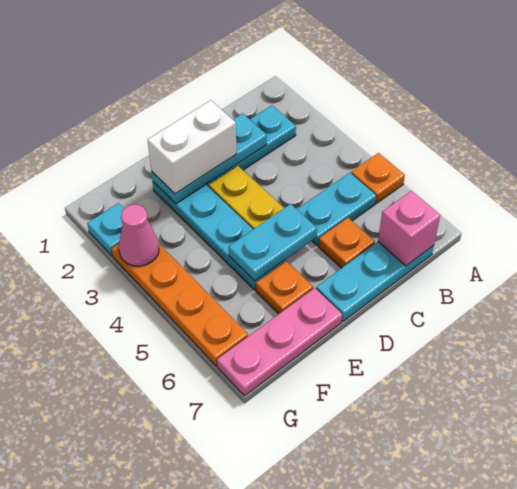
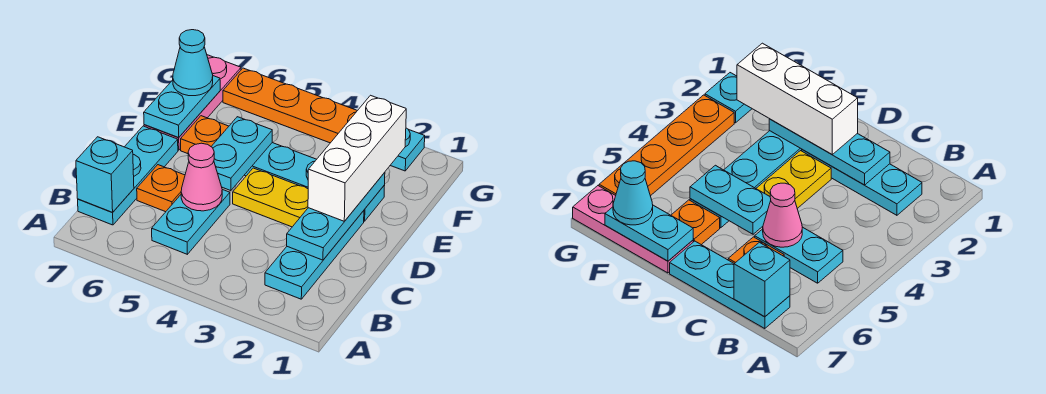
orange 1x1 plate [351,153,405,203] -> none
pink 1x1 brick [378,191,440,266] -> cyan 1x1 brick [76,137,134,212]
white 1x2 brick [148,100,237,194] -> white 1x3 brick [308,95,406,221]
none -> cyan 1x2 plate [144,76,220,138]
none -> cyan 1x1 cone [173,30,213,96]
pink 1x1 cone [119,205,159,266] -> pink 1x1 cone moved to [181,143,222,211]

